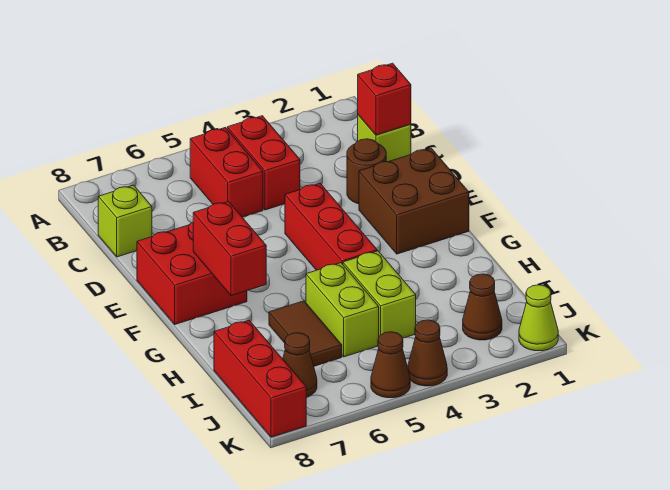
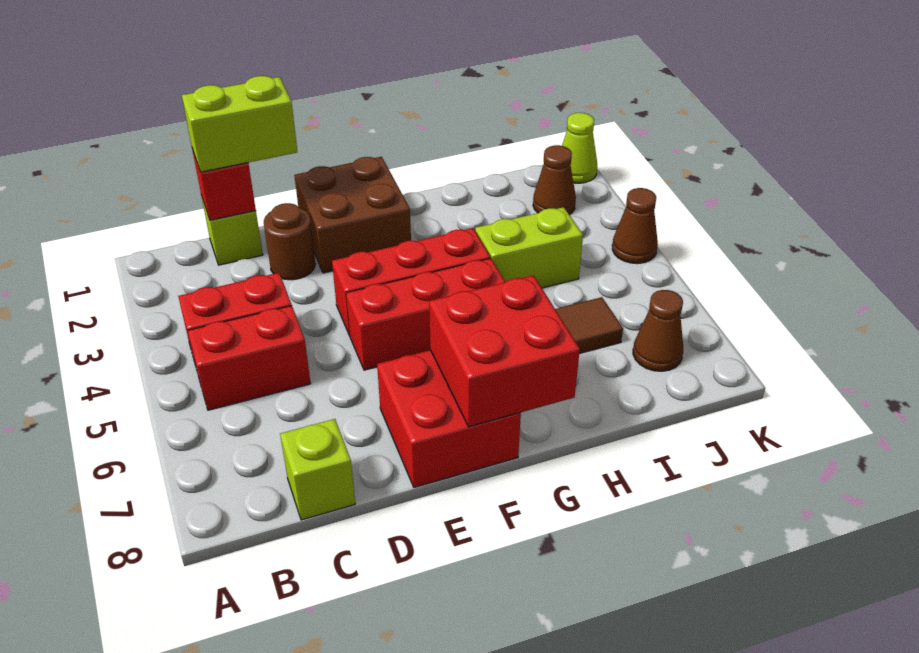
red 1x2 brick [193,201,266,296] -> red 2x2 brick [429,275,580,427]
lime 1x2 brick [306,263,379,357] -> lime 1x2 brick moved to [182,76,297,172]
red 1x3 brick [214,321,306,437] -> red 1x3 brick moved to [346,258,505,370]
brown 1x1 cone [371,332,410,398] -> none

